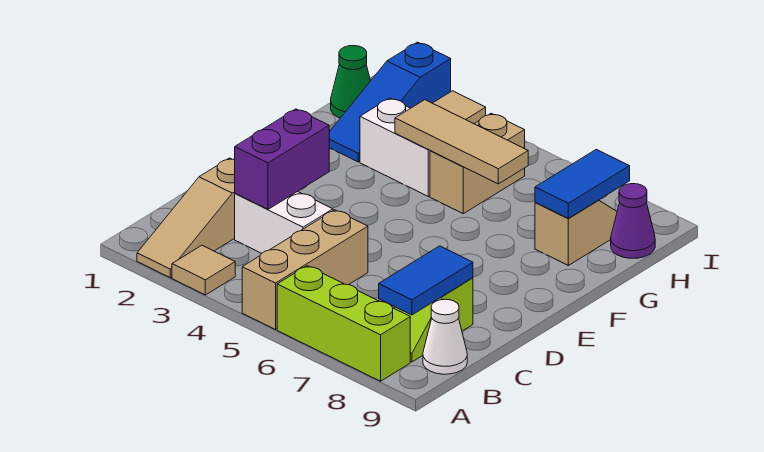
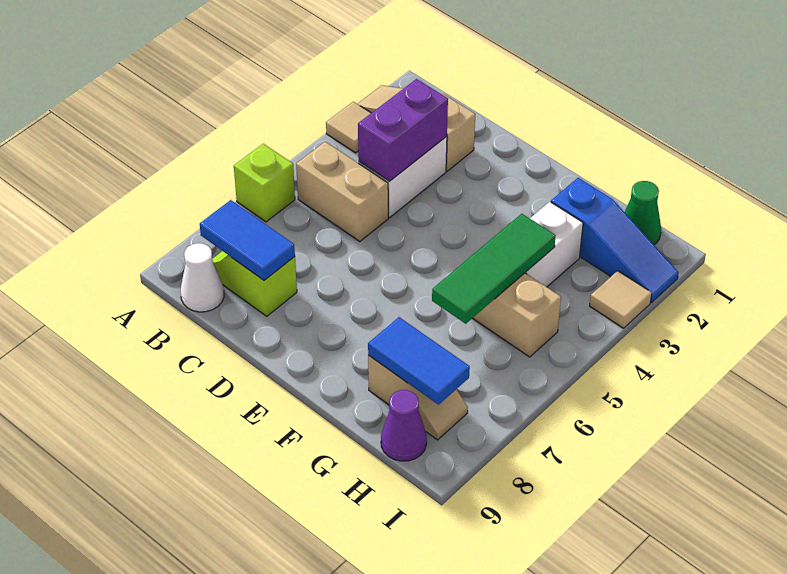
tan 1x3 brick [242,210,368,330] -> tan 1x2 brick [296,142,388,241]
lime 1x3 brick [277,266,410,381] -> lime 1x1 brick [234,144,295,222]
purple 1x2 brick [235,109,329,209] -> purple 1x2 brick turned to [358,79,448,181]
blue 1x3 slope [329,42,451,162] -> blue 1x3 slope turned to [551,178,679,303]
tan 1x3 tile [395,100,528,184] -> green 1x3 tile [432,214,556,324]

